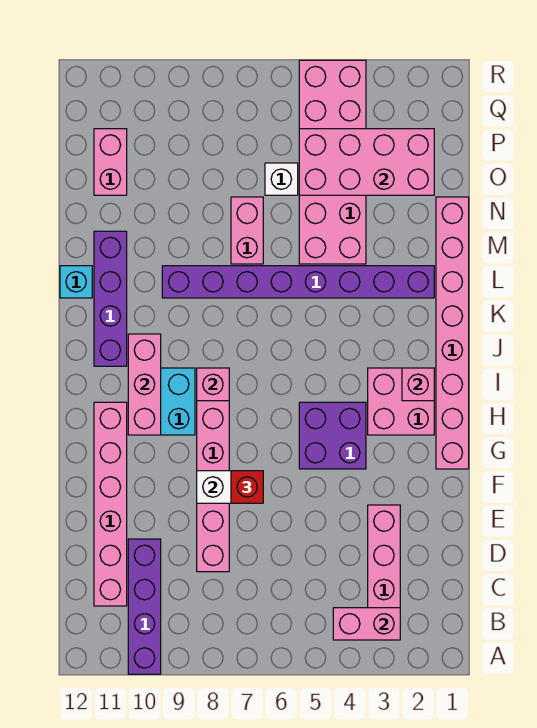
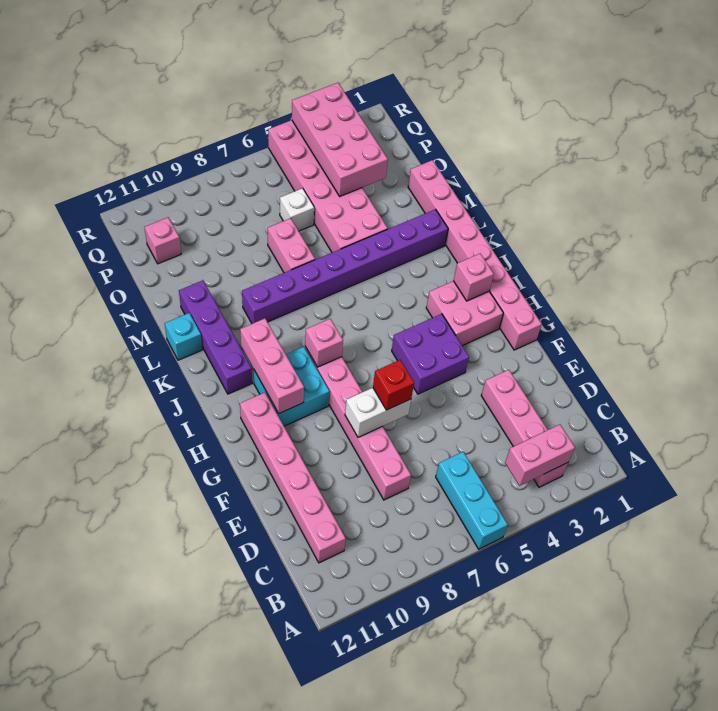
none -> cyan 1x3 brick [436,452,508,549]
purple 1x4 brick [128,539,161,674] -> none
pink 2x4 brick [299,129,434,195] -> pink 2x4 brick turned to [292,83,388,196]
pink 1x2 brick [94,129,127,195] -> pink 1x1 brick [145,218,181,264]

